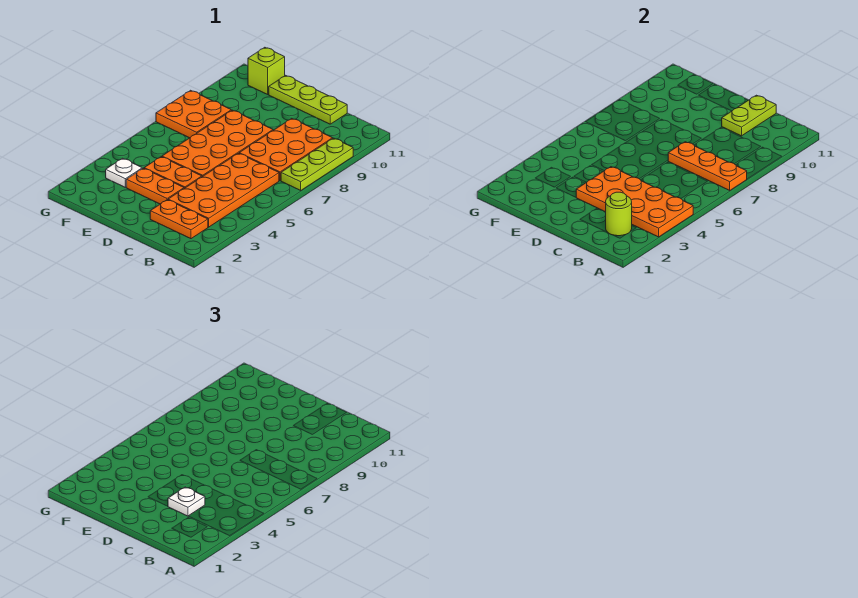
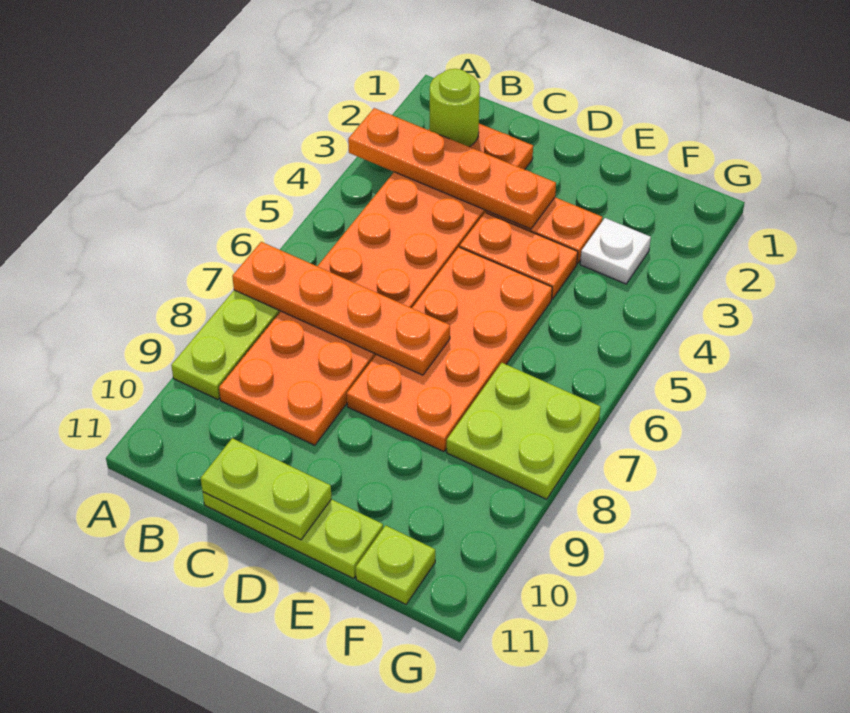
orange 2x4 plate [576,167,693,237] -> orange 1x4 plate [348,108,556,229]
orange 1x3 plate [668,142,747,190] -> orange 1x4 plate [232,242,450,375]
white 1x1 plate [168,487,205,516] -> none
lime 1x2 plate [722,95,776,136] -> lime 1x2 plate turned to [201,438,332,540]
orange 2x2 plate [156,90,231,138] -> lime 2x2 plate [447,363,601,499]
lime 1x1 brick [248,47,285,94] -> lime 1x1 plate [356,525,435,604]

